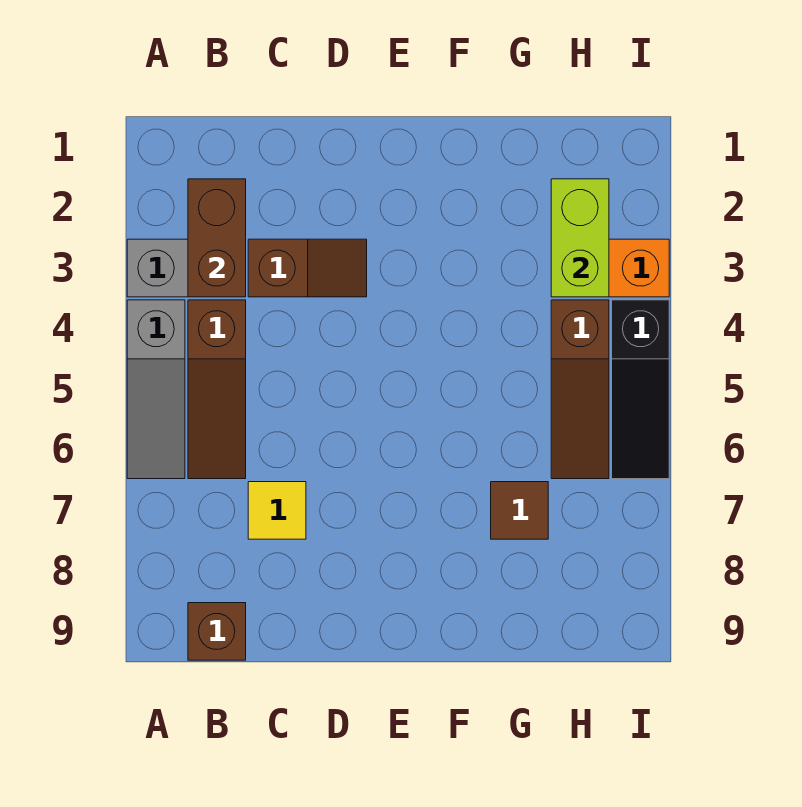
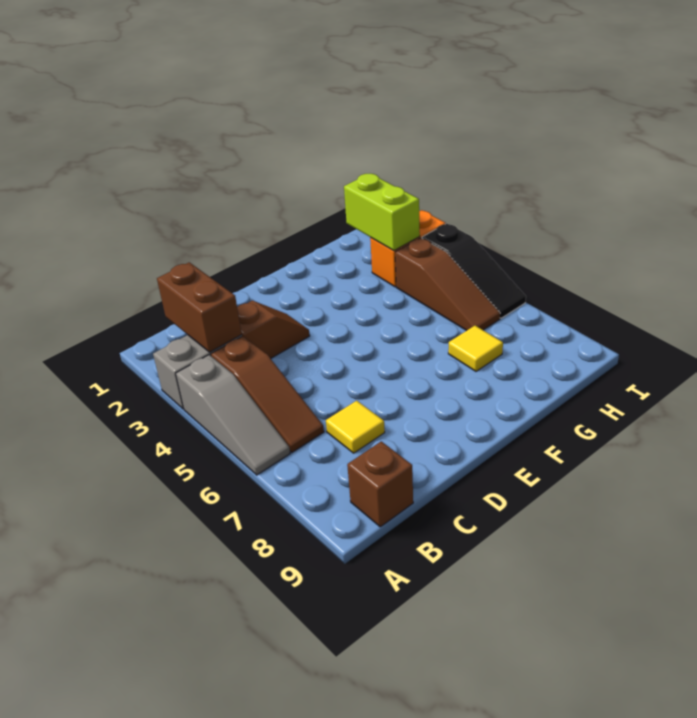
brown 1x1 tile [491,482,548,539] -> yellow 1x1 tile [448,326,503,371]

